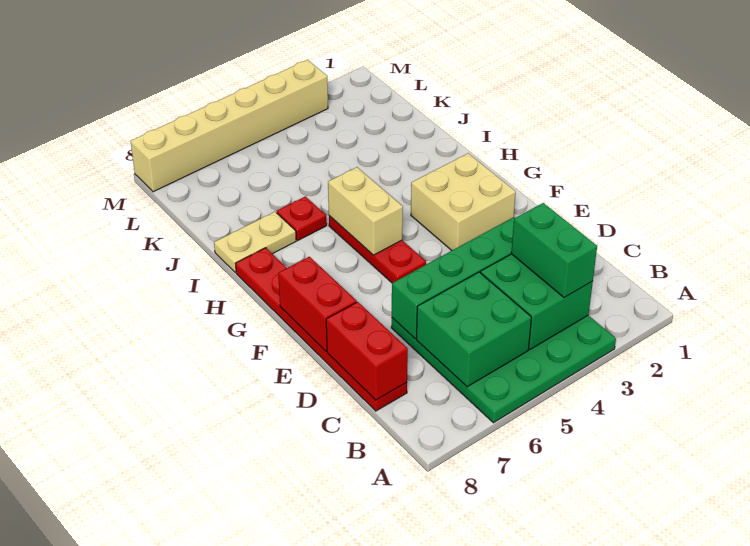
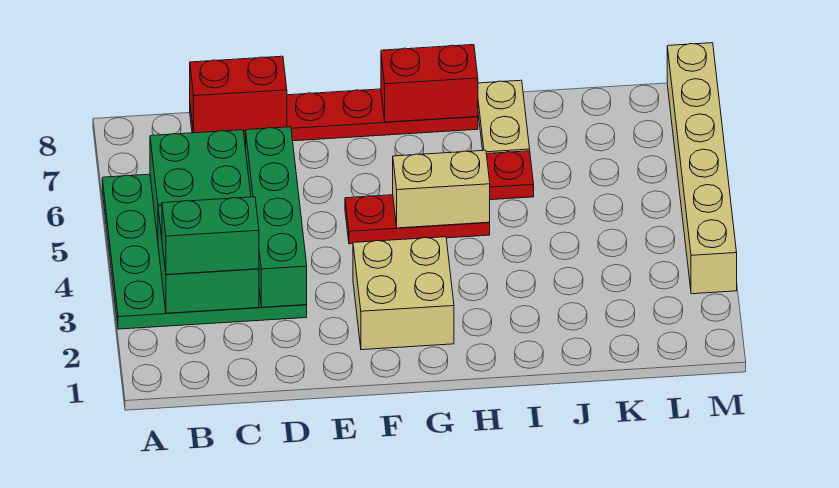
red 1x2 brick [278,257,357,351] -> red 1x2 brick moved to [381,45,478,122]

